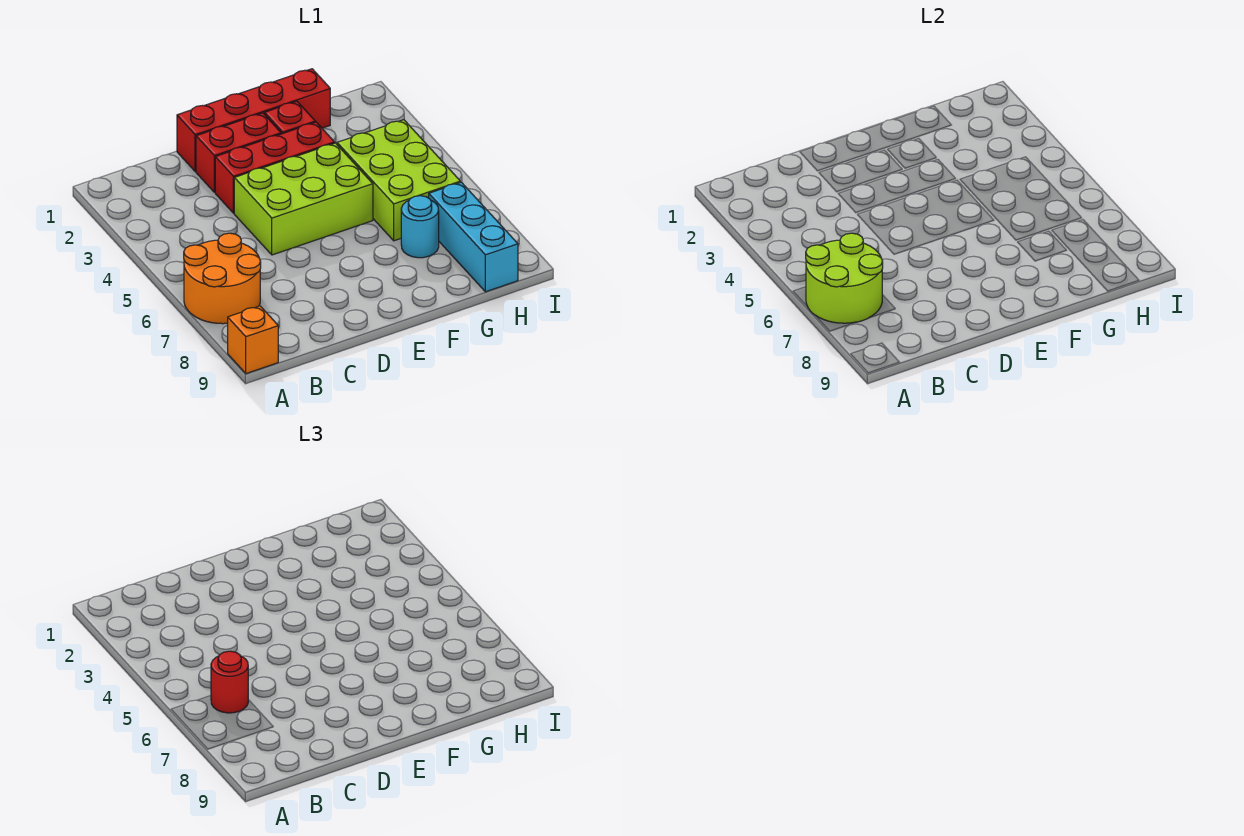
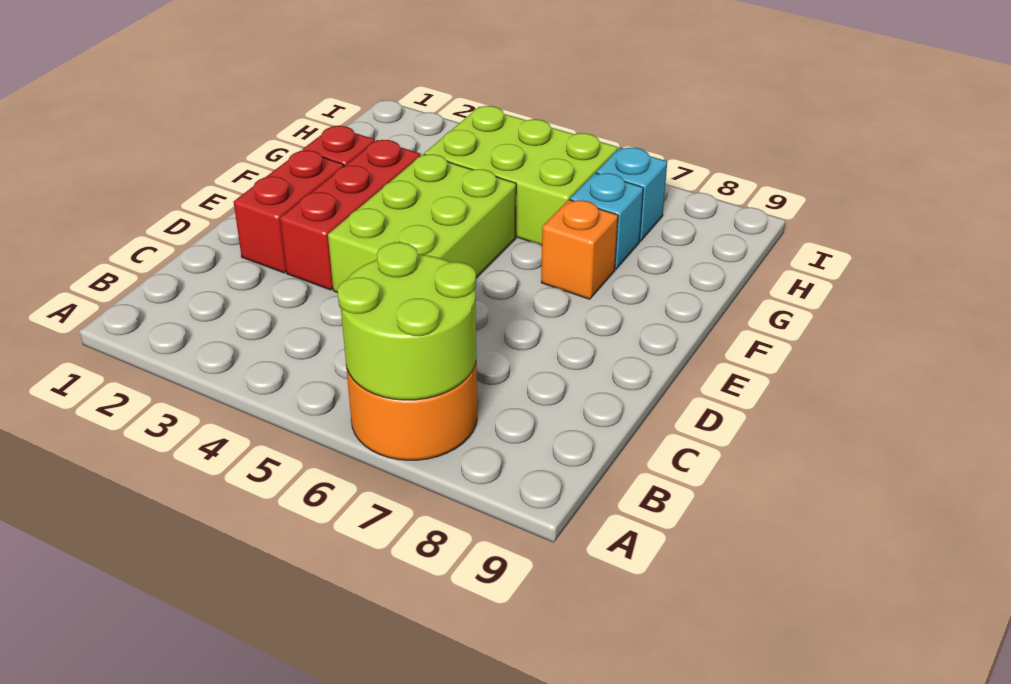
orange 1x1 brick [228,306,278,374] -> orange 1x1 brick moved to [541,200,618,299]
red 1x1 round brick [211,651,248,713] -> none
red 1x4 brick [177,69,330,172] -> none
cyan 1x1 round brick [401,196,439,258] -> cyan 1x1 brick [570,173,643,270]
cyan 1x3 brick [429,182,518,292] -> cyan 1x1 brick [596,148,667,241]

